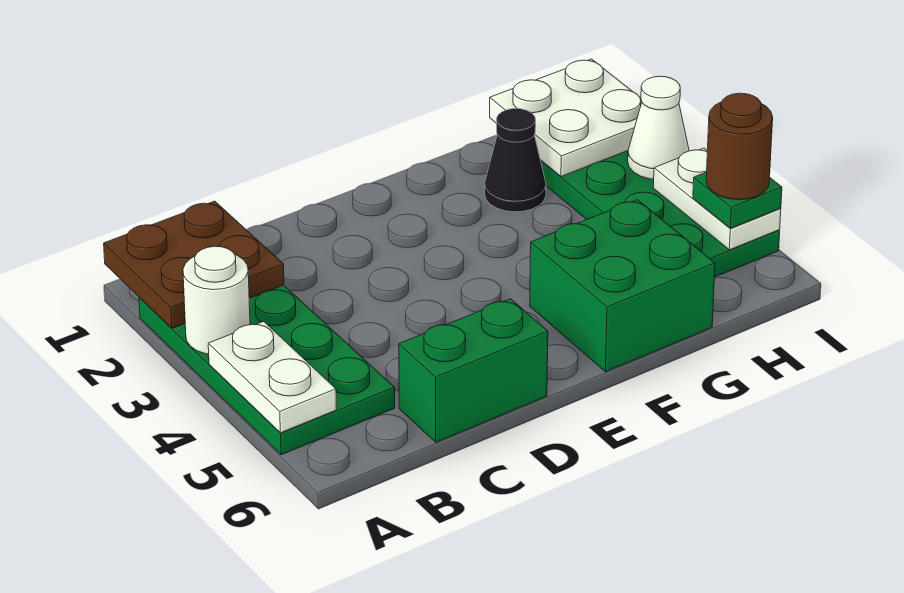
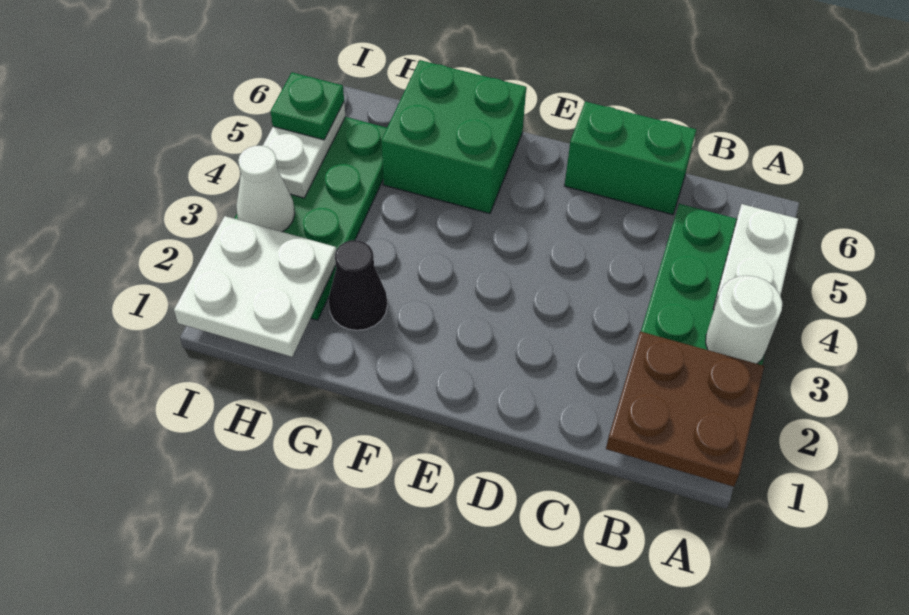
brown 1x1 round brick [706,93,773,200] -> none

